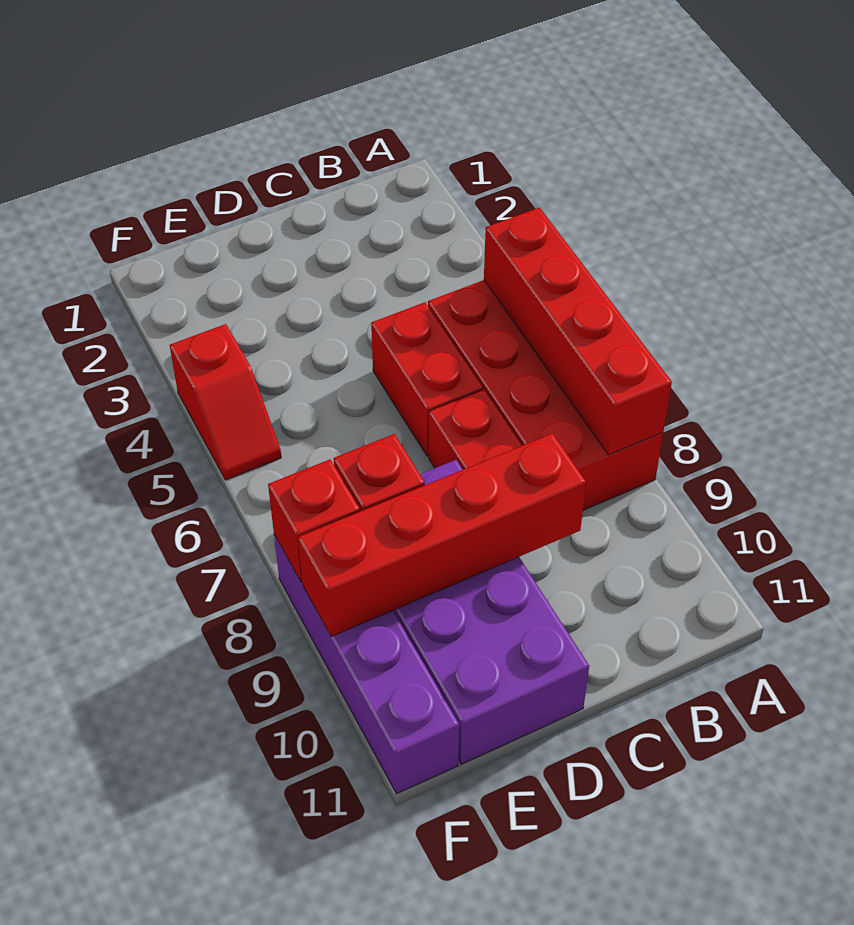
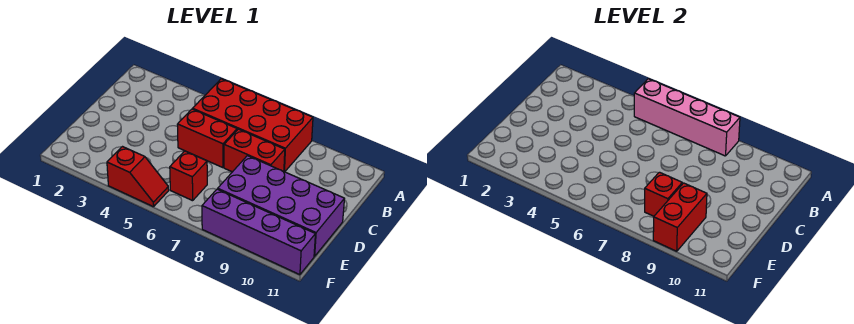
red 1x4 brick [484,208,672,455] -> pink 1x4 brick [634,79,740,156]
red 1x4 brick [298,433,586,637] -> red 1x2 brick [653,183,707,251]
red 1x1 brick [268,460,360,582] -> red 1x1 brick moved to [170,151,207,201]

